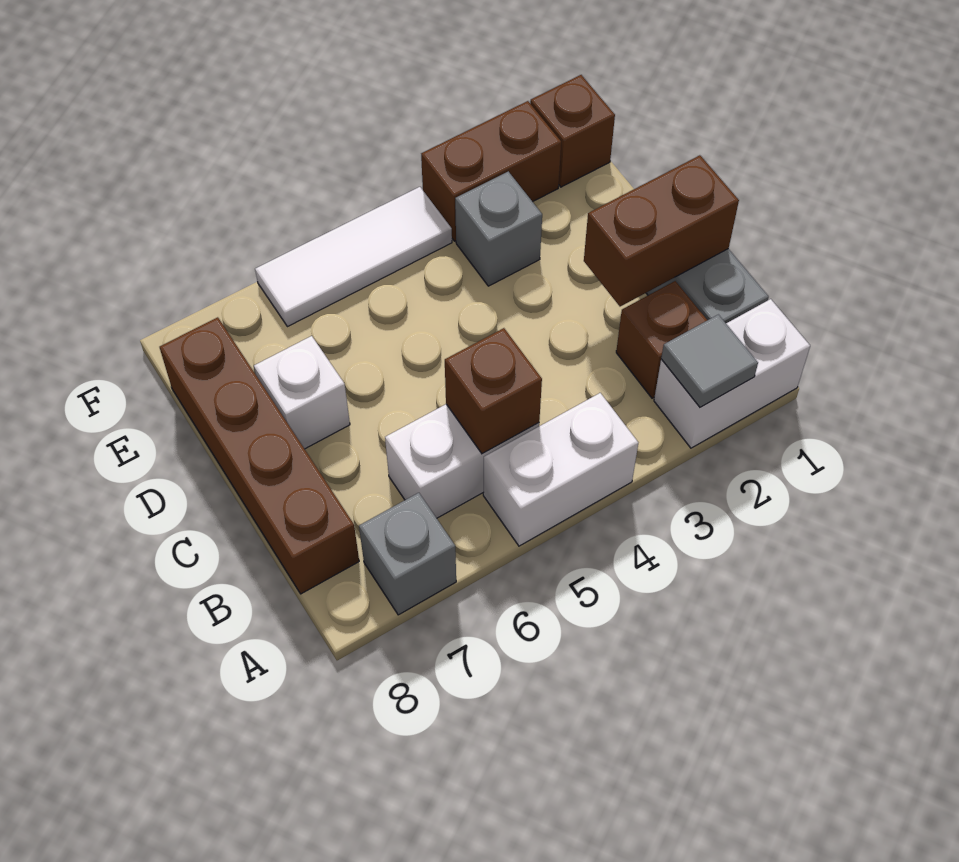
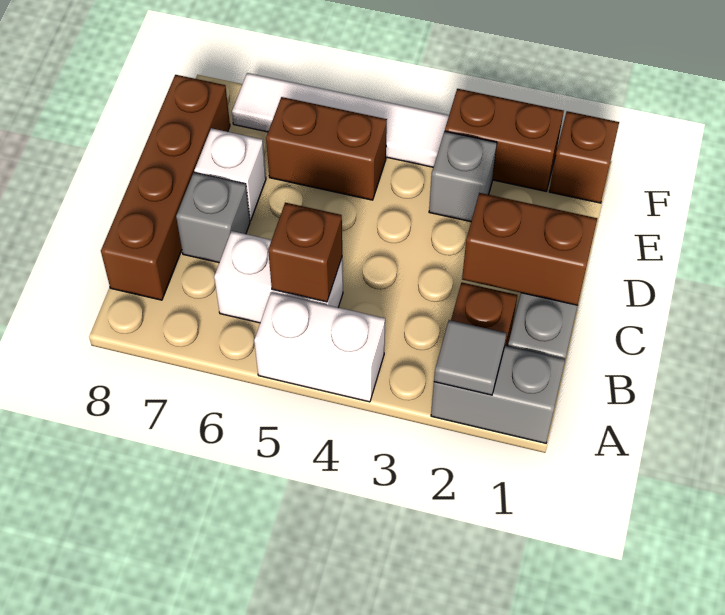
white 1x2 brick [654,299,810,448] -> grey 1x2 brick [431,346,565,443]
grey 1x1 brick [359,493,456,615] -> grey 1x1 brick moved to [176,173,250,263]
none -> brown 1x2 brick [266,97,387,200]
white 1x3 tile [255,187,452,327] -> white 1x4 tile [232,73,449,167]

